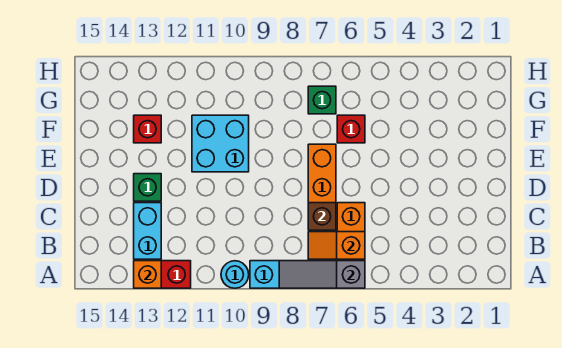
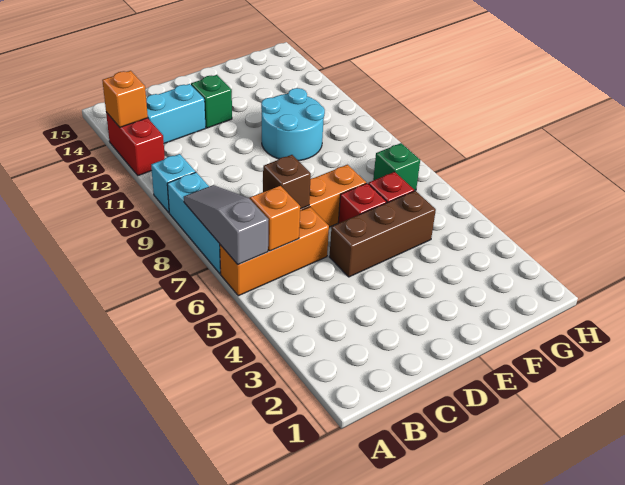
cyan 1x1 round brick [221,261,249,288] -> cyan 1x1 brick [151,154,195,213]
none -> brown 1x3 brick [329,191,436,277]
cyan 2x2 brick [192,115,249,172] -> cyan 2x2 round brick [261,88,325,161]
red 1x1 brick [134,115,161,143] -> red 1x1 brick moved to [338,183,387,223]

